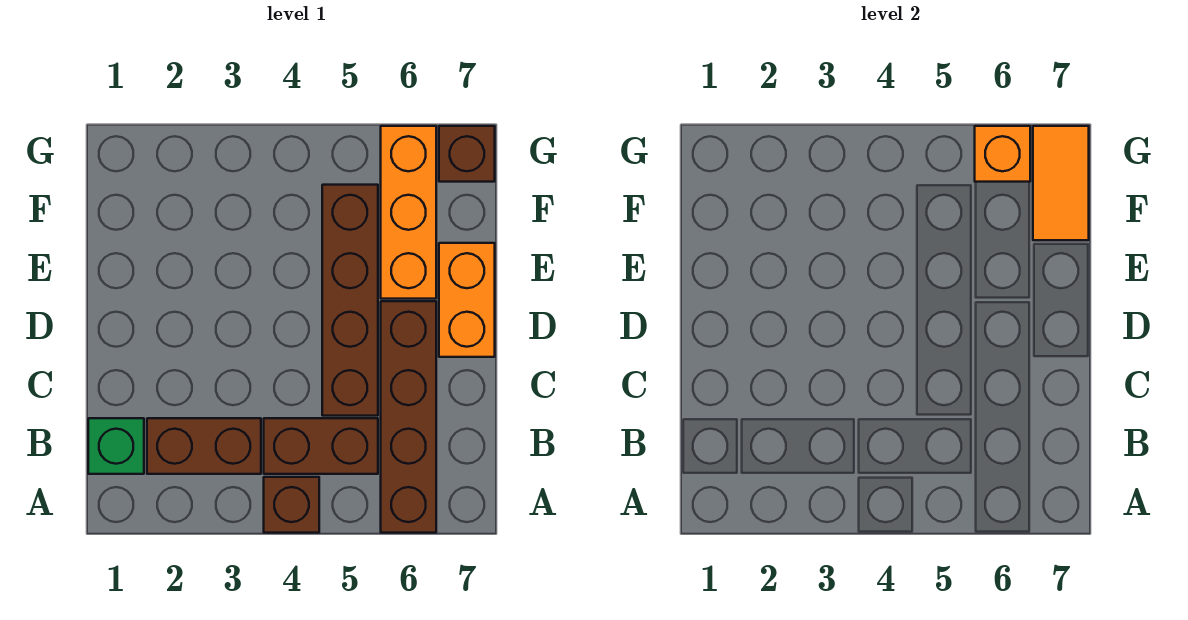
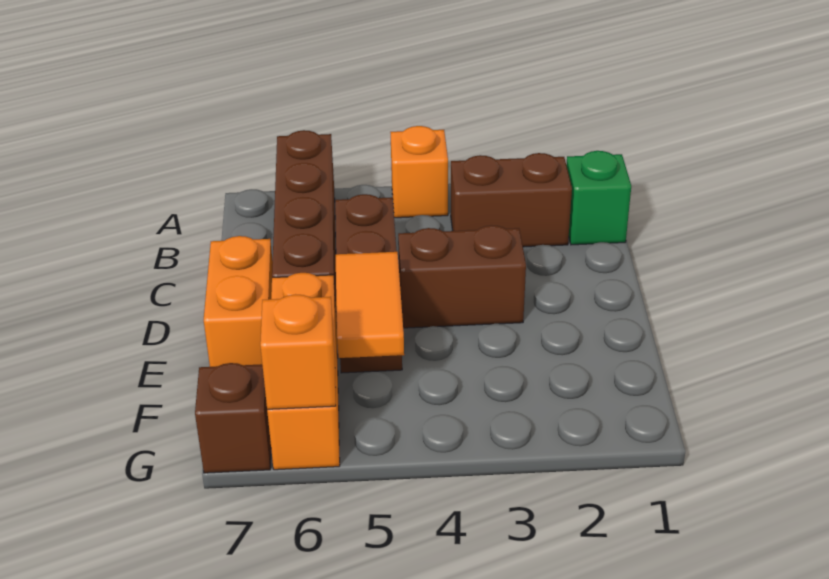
brown 1x1 brick [264,477,319,533] -> orange 1x1 brick [391,126,448,218]
brown 1x2 brick [264,418,378,474] -> brown 1x2 brick moved to [398,225,526,328]
brown 1x4 brick [322,185,378,416] -> brown 1x3 brick [335,194,402,373]
orange 1x2 tile [1033,126,1089,240] -> orange 1x2 tile moved to [336,252,404,358]

